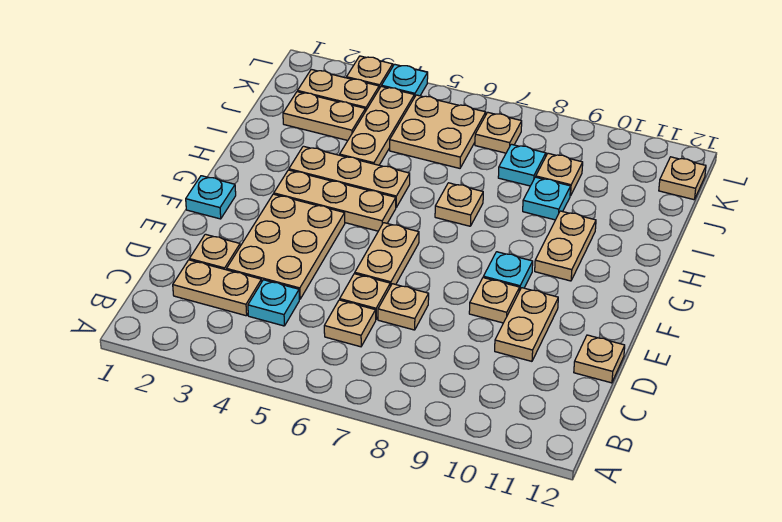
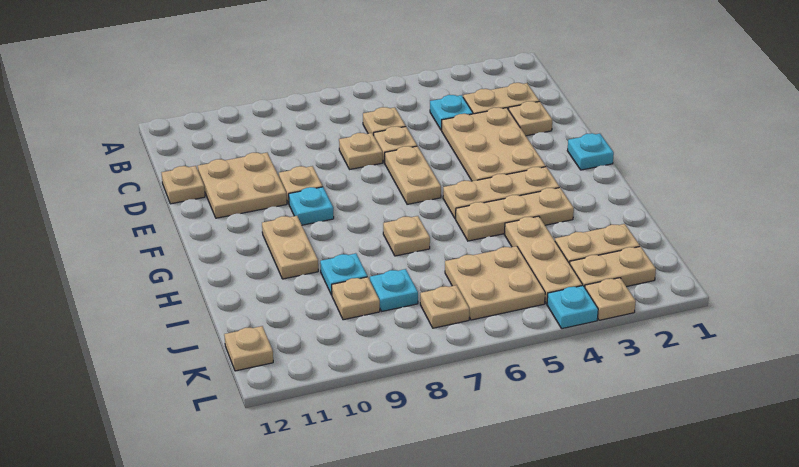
tan 1x2 plate [495,288,558,361] -> tan 2x2 plate [198,153,287,218]

